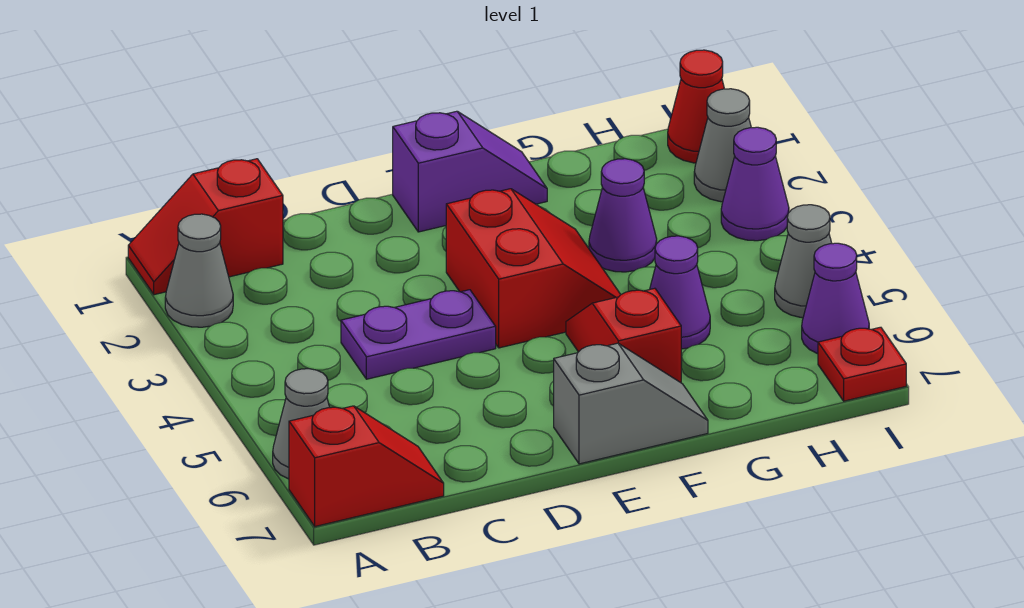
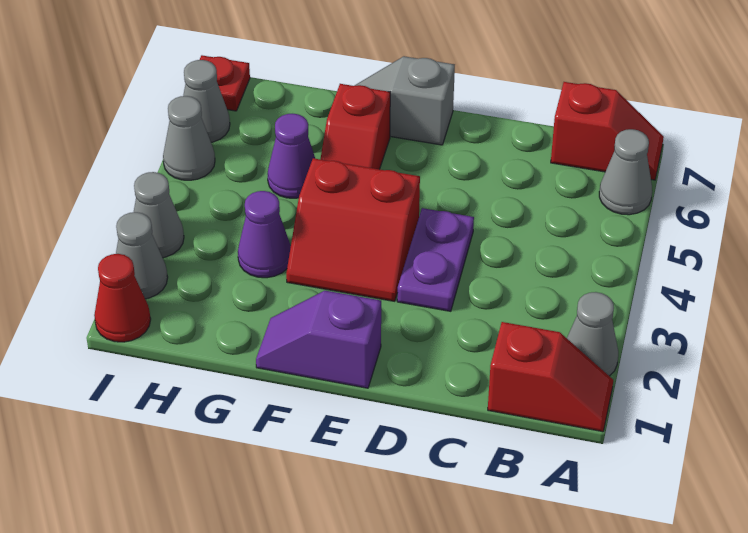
red 1x2 slope [289,406,444,526] -> red 1x2 slope turned to [551,82,664,180]
purple 1x2 plate [341,290,496,379] -> purple 1x2 plate turned to [397,208,474,311]
red 2x2 slope [446,189,621,348] -> red 2x2 slope turned to [286,158,420,301]
purple 1x1 cone [721,127,789,241] -> grey 1x1 cone [134,172,184,258]
purple 1x1 cone [802,243,869,354] -> grey 1x1 cone [183,60,230,142]

